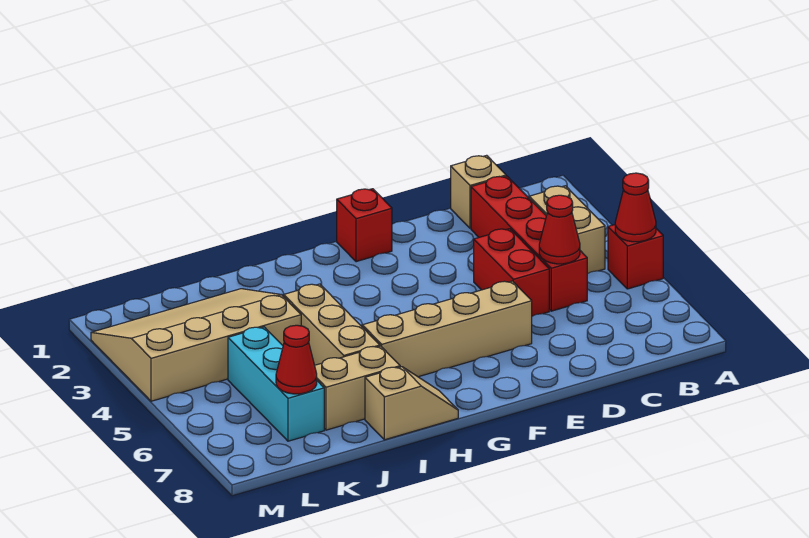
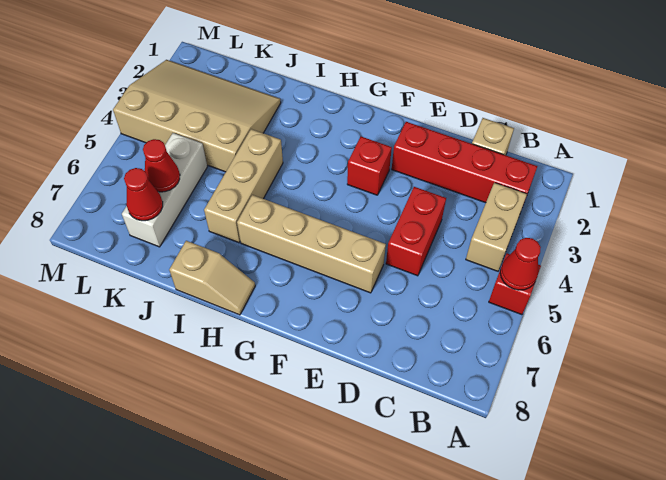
red 1x4 brick [471,176,587,311] -> red 1x4 brick turned to [392,122,537,205]
red 1x1 cone [539,195,580,264] -> red 1x1 cone moved to [143,139,180,192]
red 1x1 brick [337,189,392,262] -> red 1x1 brick moved to [347,137,392,195]
tan 1x2 brick [315,346,400,430] -> none
cyan 1x3 brick [228,327,324,441] -> white 1x3 brick [122,133,207,247]

